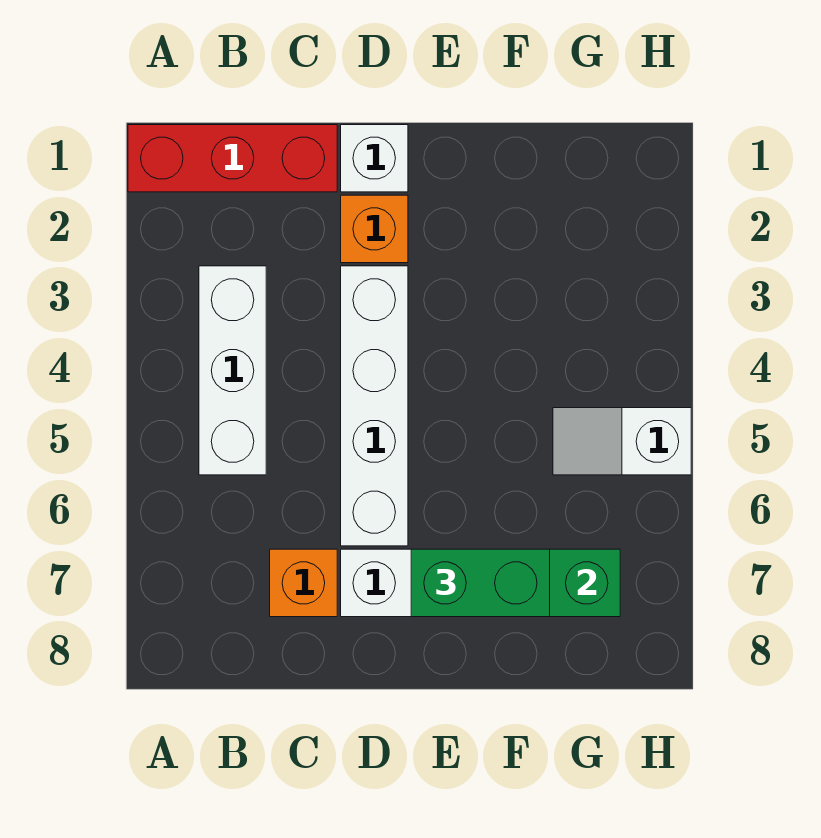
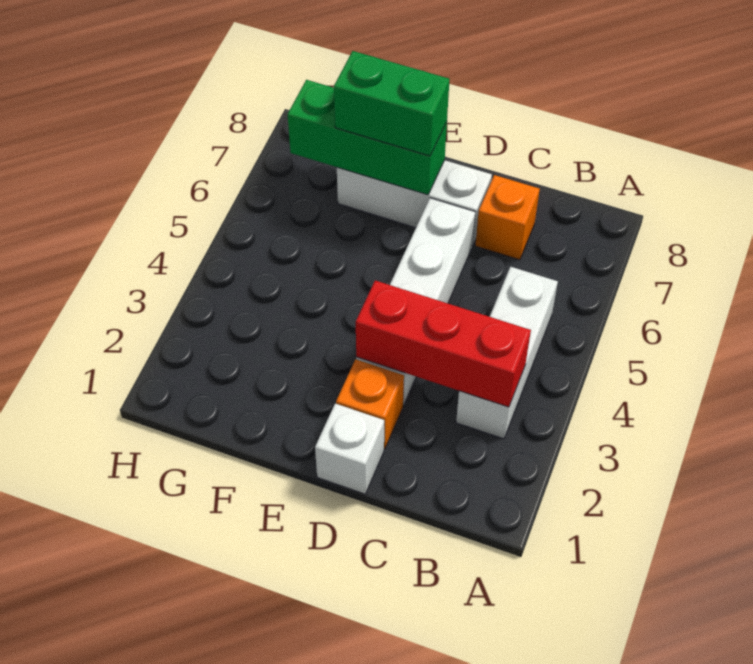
red 1x3 brick [128,125,337,192] -> red 1x3 brick moved to [356,281,531,407]
white 1x2 slope [553,408,691,475] -> none

